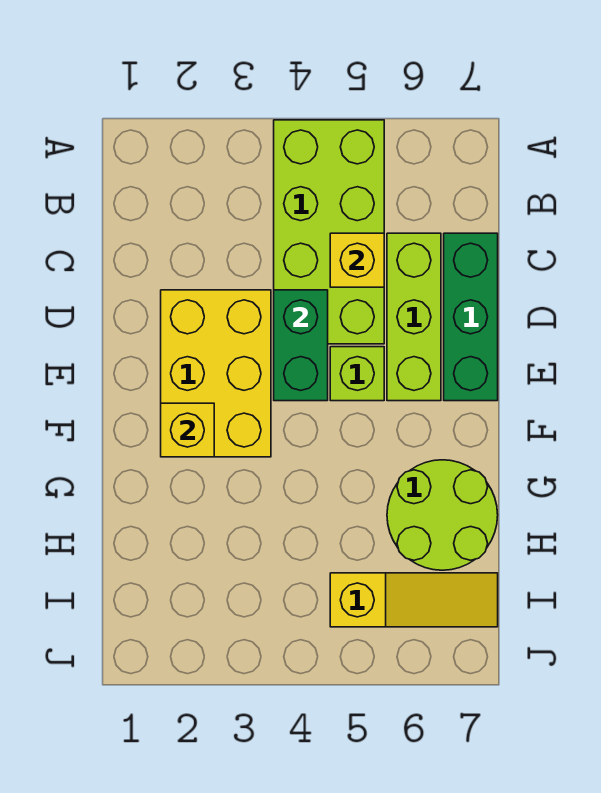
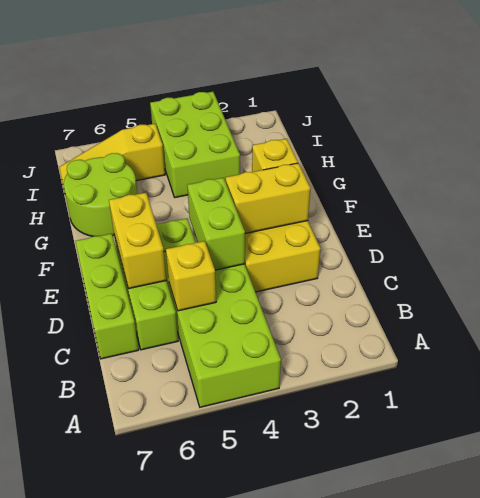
green 1x3 brick [444,233,498,401] -> lime 1x3 brick [75,234,139,359]
green 1x2 brick [274,290,328,401] -> lime 1x2 brick [187,178,245,270]
none -> yellow 1x2 brick [109,193,166,289]
none -> yellow 1x2 brick [226,163,310,233]
none -> lime 2x3 brick [150,92,240,197]

